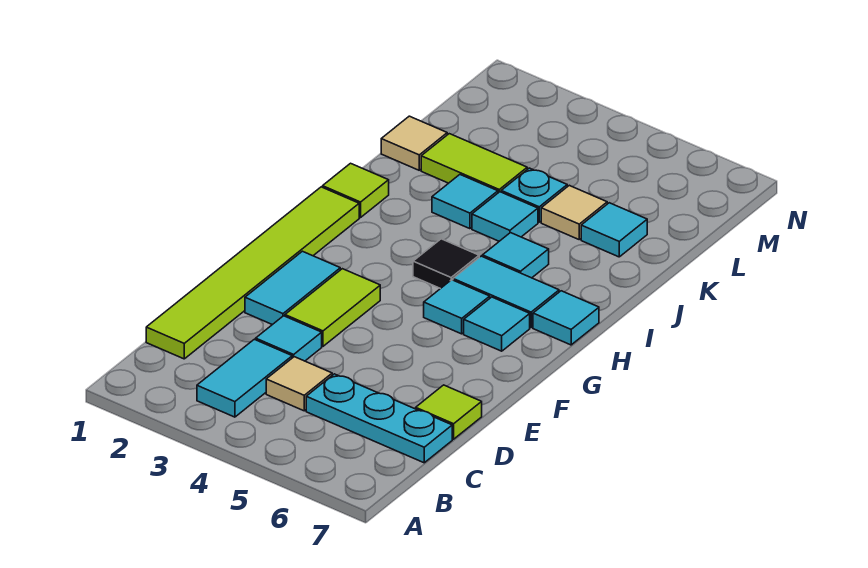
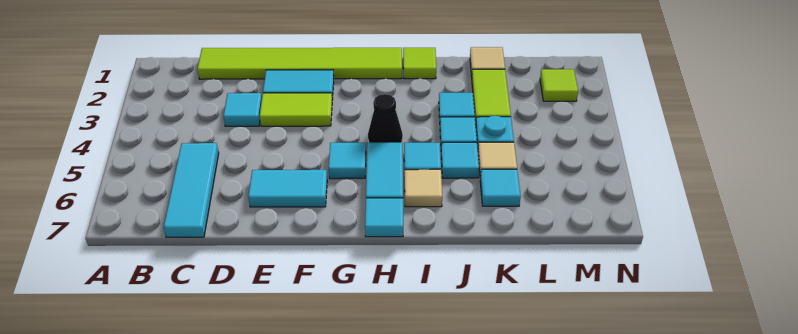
cyan 1x2 tile [197,339,292,417] -> cyan 1x2 tile moved to [248,170,327,207]
tan 1x1 tile [266,357,332,411] -> tan 1x1 tile moved to [405,169,442,207]
cyan 1x3 plate [306,374,452,463] -> cyan 1x3 tile [164,143,219,237]
lime 1x1 tile [416,385,482,439] -> lime 1x1 tile moved to [540,69,578,101]
cyan 1x1 tile [464,297,530,351] -> cyan 1x1 tile moved to [441,142,479,178]
black 1x1 tile [413,239,479,289] -> black 1x1 cone [368,94,403,143]

